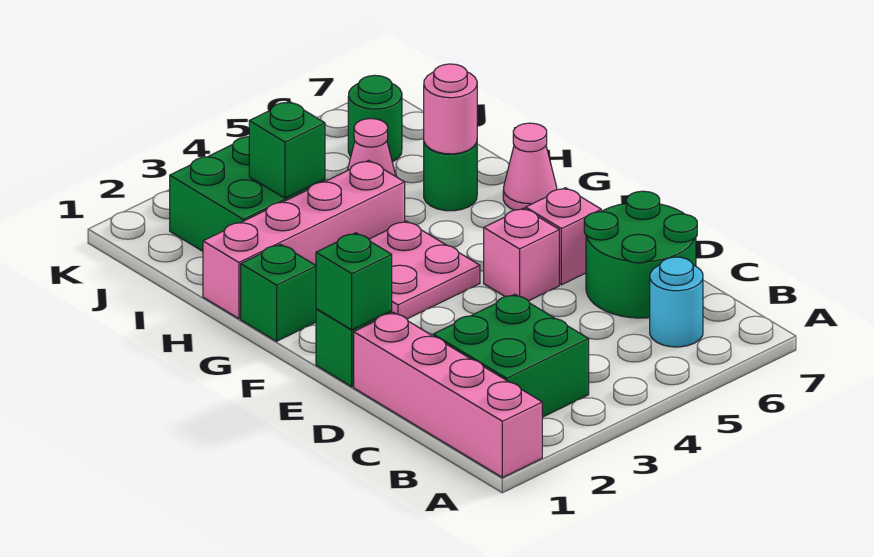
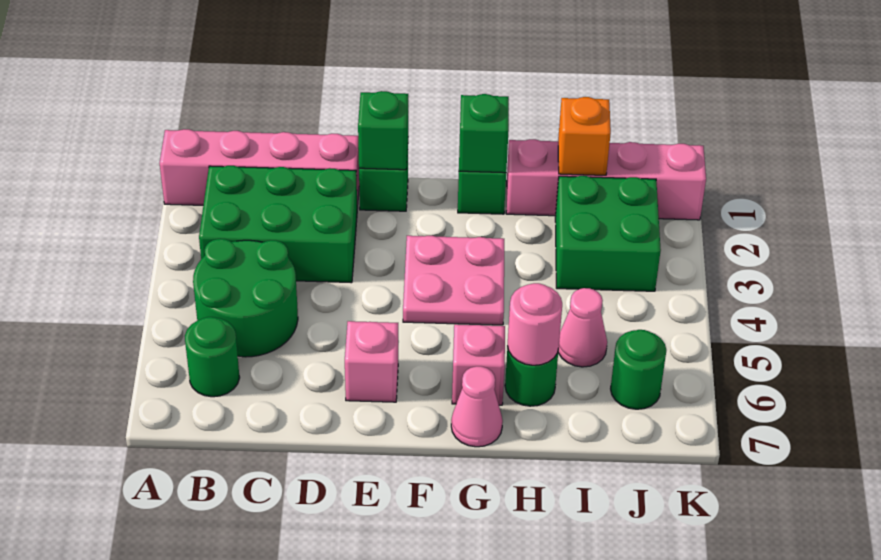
green 2x2 brick [433,295,589,417] -> green 2x3 brick [199,166,357,283]
cyan 1x1 round brick [650,257,703,347] -> green 1x1 round brick [185,317,240,397]
green 2x2 round brick [584,191,697,318] -> green 2x2 round brick moved to [193,239,298,357]
pink 1x1 brick [484,208,559,301] -> pink 1x1 brick moved to [452,324,505,405]
pink 1x4 brick [203,160,405,319] -> pink 1x4 brick turned to [506,139,706,220]
none -> orange 1x1 brick [558,97,611,175]
green 1x1 brick [249,101,325,198] -> green 1x1 brick moved to [459,94,509,173]

